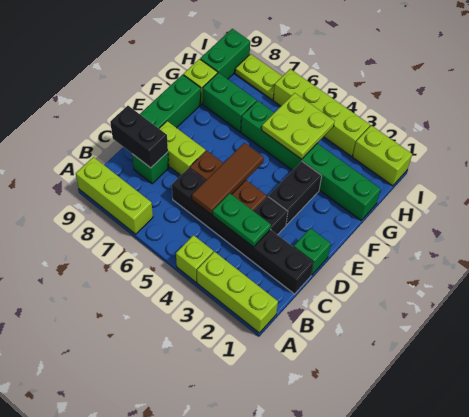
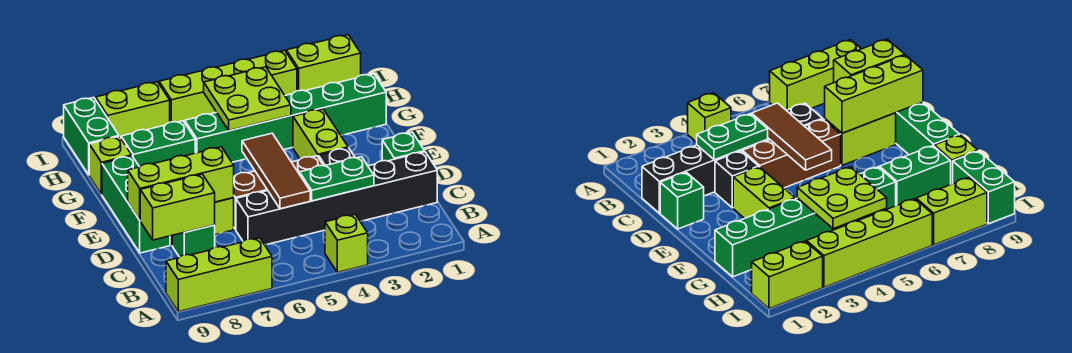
lime 1x3 brick [197,252,278,333] -> lime 1x3 brick moved to [128,147,234,220]
black 1x2 brick [110,106,168,168] -> lime 1x2 brick [140,174,215,240]
black 1x2 brick [269,161,322,225] -> lime 1x2 brick [293,109,348,159]
lime 1x2 plate [235,54,282,100] -> lime 1x2 brick [96,82,170,138]

